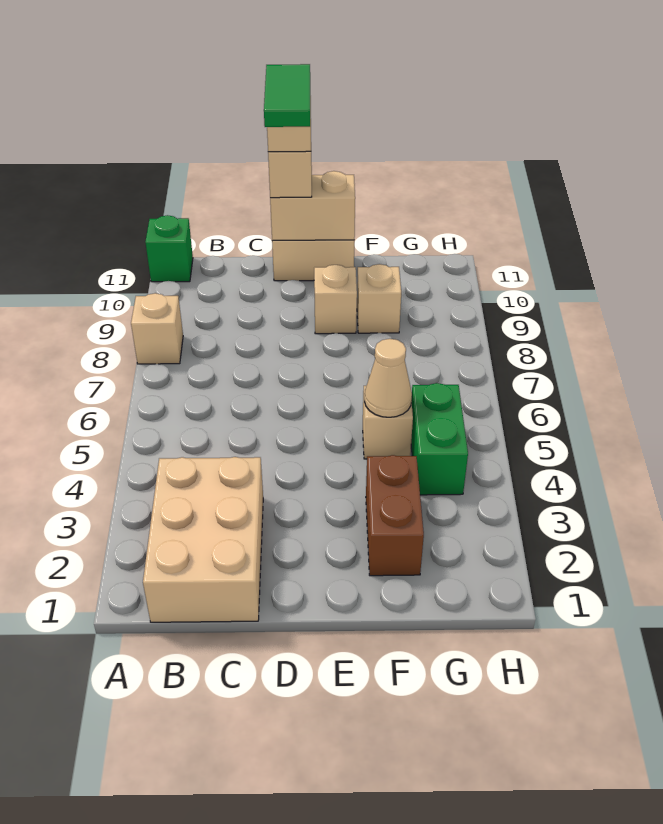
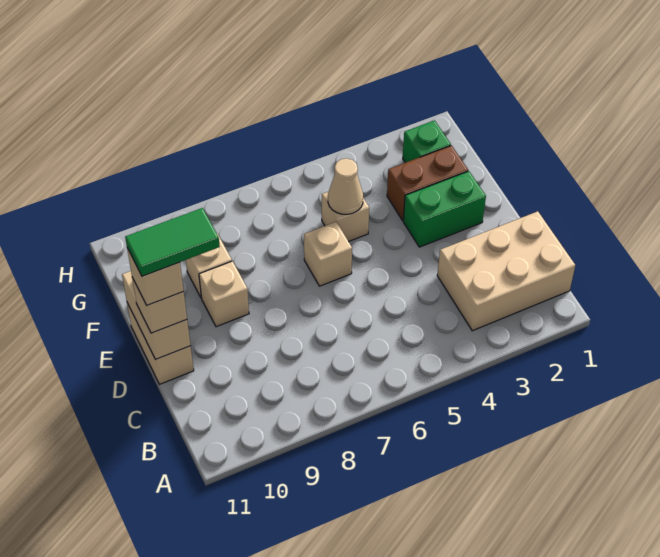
tan 1x1 brick [131,293,183,364] -> tan 1x1 brick moved to [304,222,352,286]
green 1x1 brick [145,215,193,282] -> green 1x1 brick moved to [403,120,451,163]
green 1x2 brick [411,383,468,495] -> green 1x2 brick moved to [403,171,486,247]

